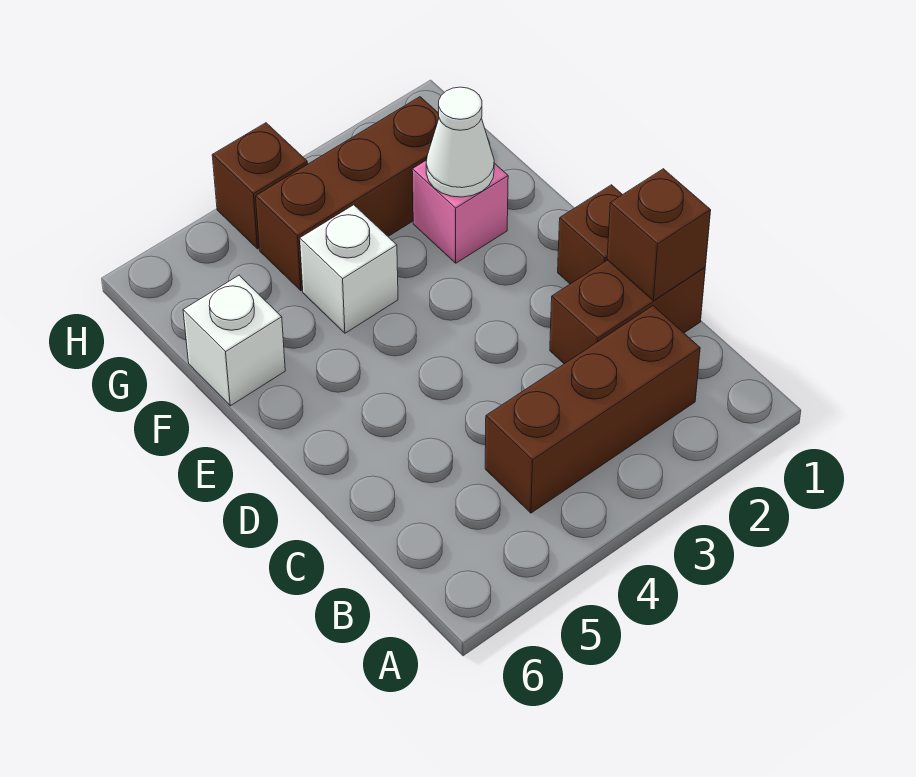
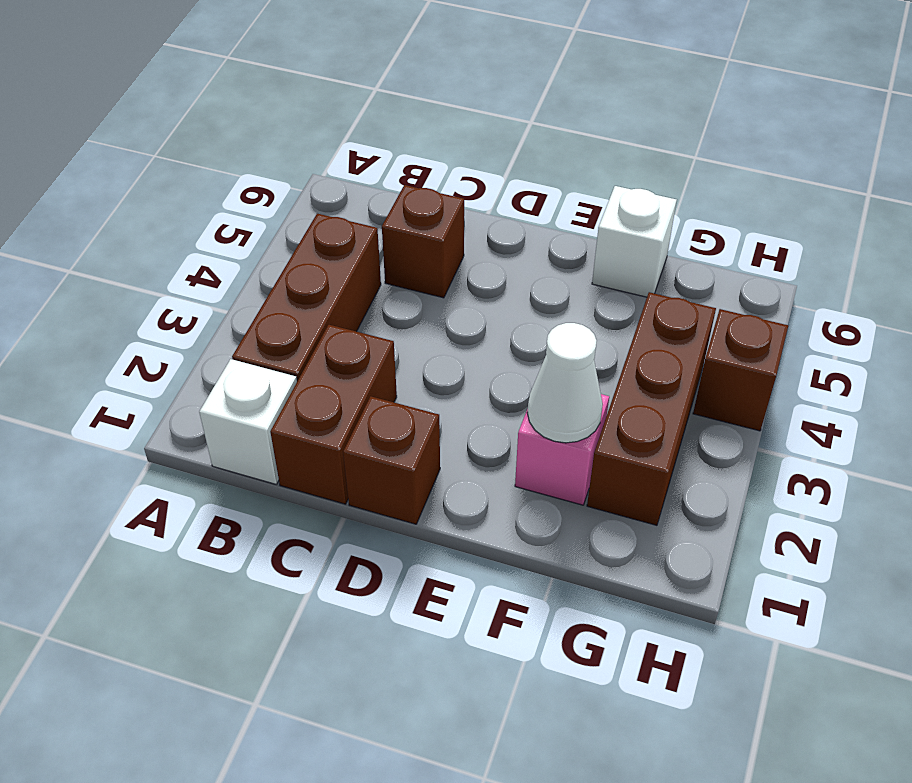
brown 1x1 brick [607,169,711,301] -> brown 1x1 brick moved to [382,185,464,298]
white 1x1 brick [300,205,398,333] -> white 1x1 brick moved to [199,359,297,485]

